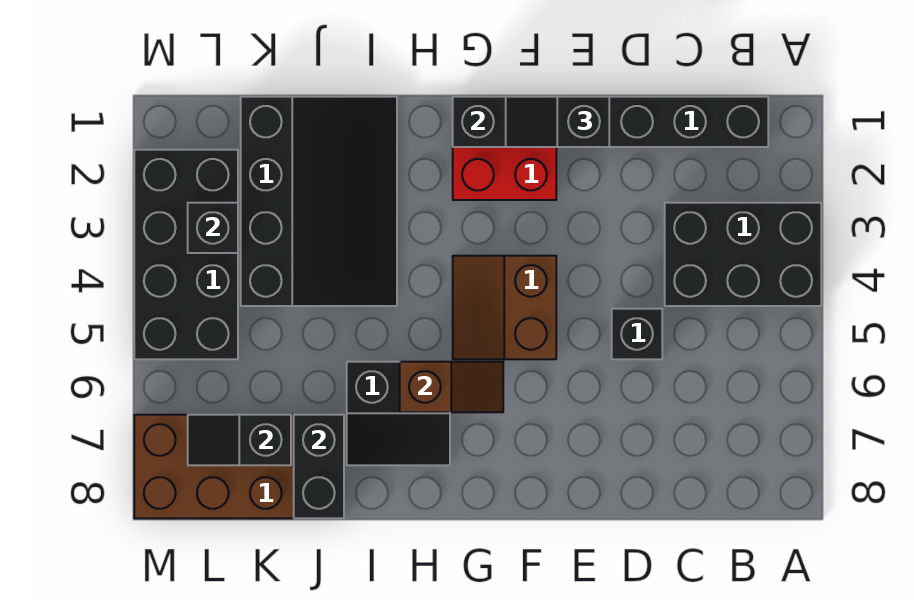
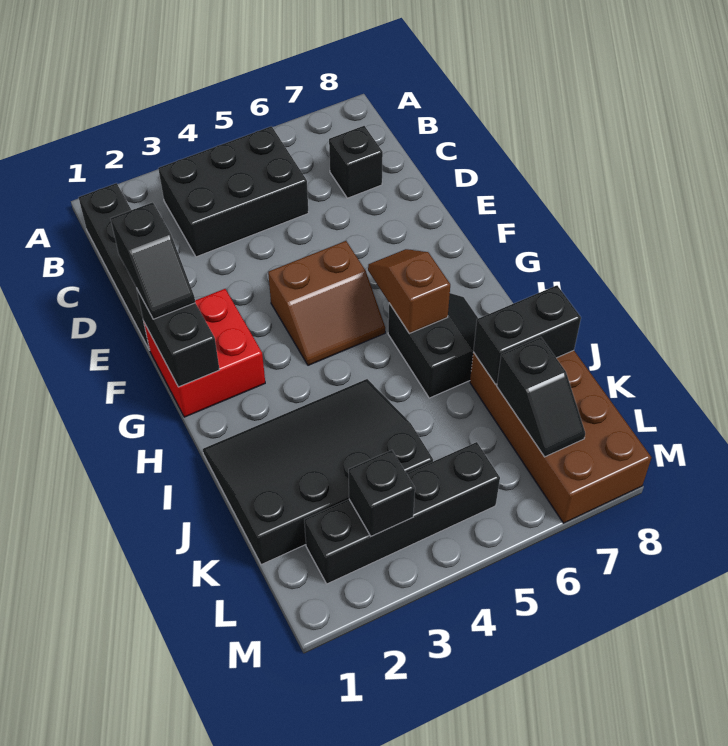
black 2x3 brick [665,203,821,306] -> black 2x3 brick turned to [158,126,309,257]
black 1x1 brick [612,309,662,359] -> black 1x1 brick moved to [329,126,383,198]
black 2x4 brick [134,150,238,359] -> black 1x4 brick [304,442,500,584]

